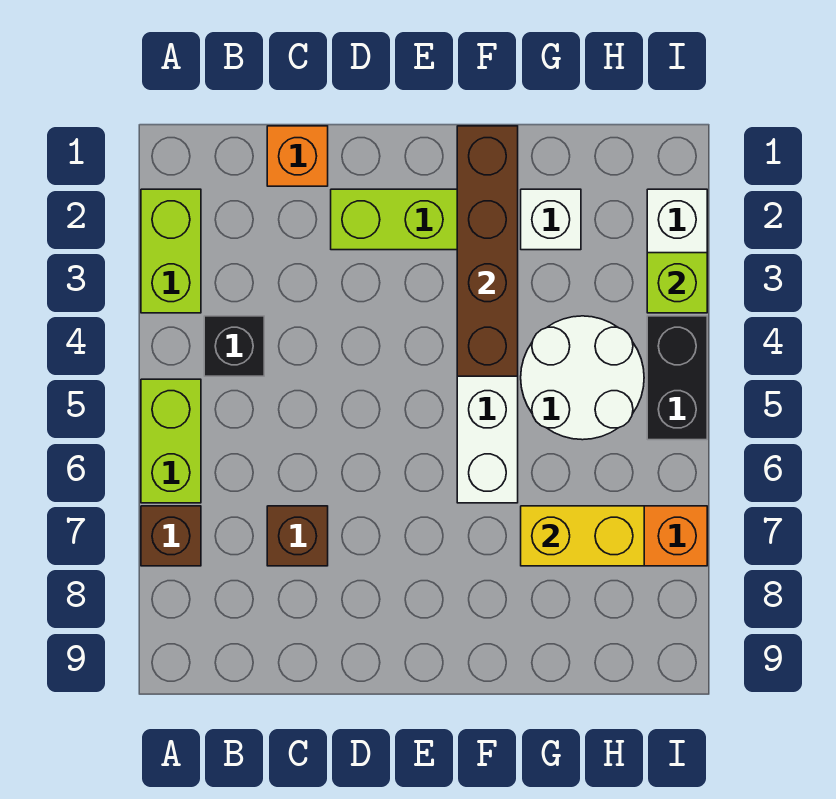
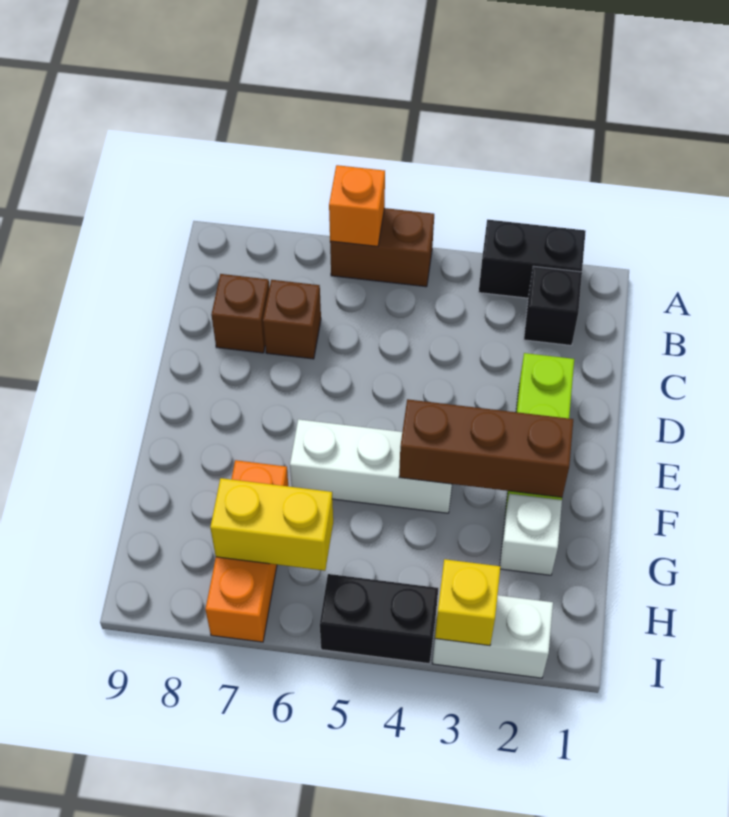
lime 1x2 brick [141,189,201,313] -> black 1x2 brick [479,219,586,298]
lime 1x2 brick [141,379,201,503] -> brown 1x2 brick [330,208,434,287]
brown 1x1 brick [141,506,201,566] -> brown 1x1 brick moved to [211,274,269,353]
black 1x1 brick [204,316,264,376] -> black 1x1 brick moved to [524,266,582,345]
orange 1x1 brick [267,126,328,186] -> orange 1x1 brick moved to [329,165,385,246]
brown 1x4 brick [457,126,518,376] -> brown 1x3 brick [399,399,573,497]
white 2x2 round brick [521,316,644,440] -> none
yellow 1x2 brick [521,506,644,566] -> yellow 1x2 brick turned to [210,478,333,571]
lime 1x1 brick [647,253,707,313] -> yellow 1x1 brick [435,559,500,646]

